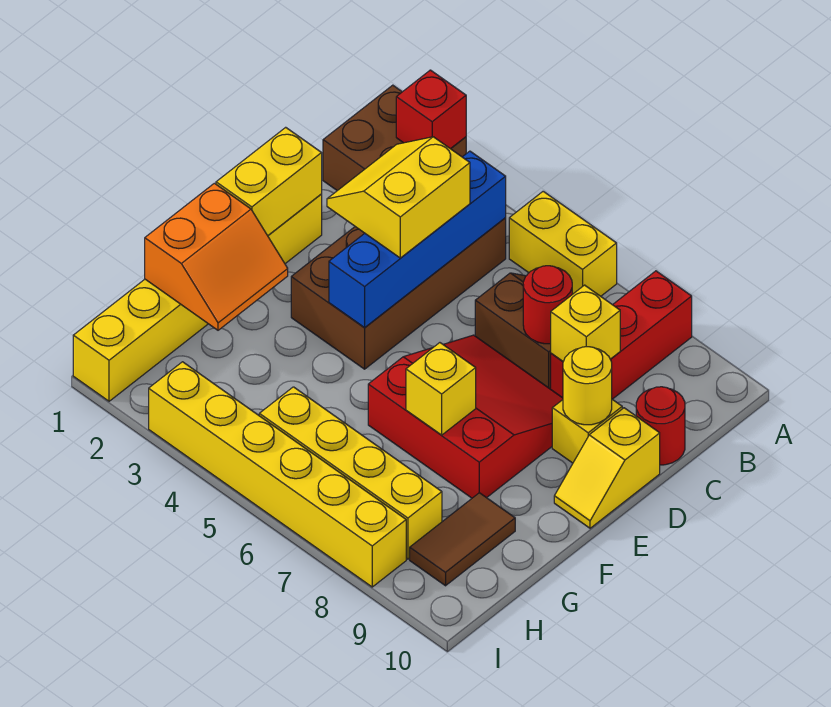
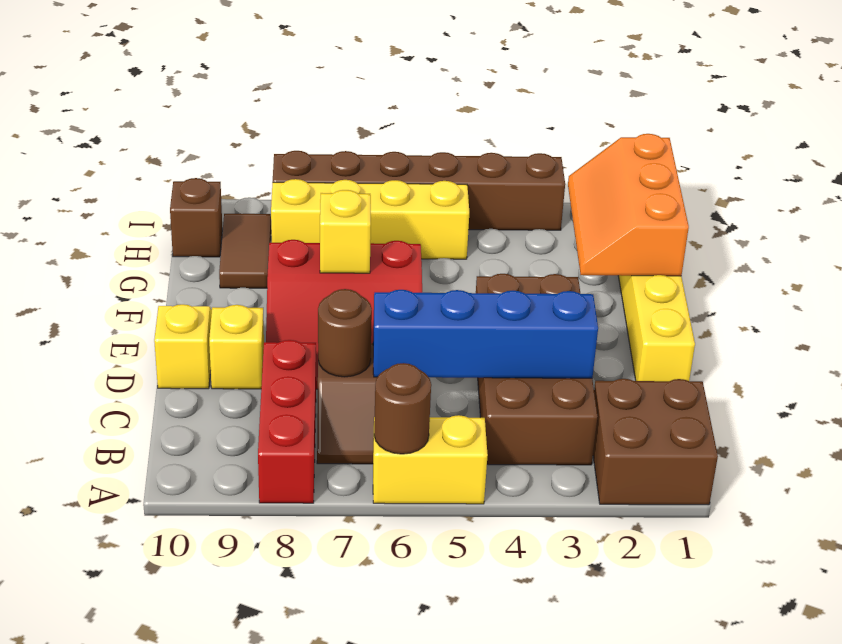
red 1x1 brick [396,70,466,149] -> none
none -> brown 1x1 round brick [374,363,431,454]
blue 1x4 brick [329,151,506,328] -> blue 1x4 brick turned to [373,290,598,378]
yellow 2x2 slope [327,137,470,258] -> none
red 1x1 round brick [523,266,572,344] -> brown 1x1 round brick [318,289,372,377]
yellow 1x1 brick [551,285,620,362] -> none
red 1x1 round brick [636,387,685,465] -> none
yellow 1x2 brick [216,127,322,236] -> none
yellow 1x1 round brick [563,347,612,425] -> none
orange 2x2 slope [145,183,288,330] -> orange 2x3 slope [568,134,689,276]
none -> brown 1x1 brick [170,178,222,257]
yellow 1x6 brick [149,362,406,587] -> brown 1x6 brick [273,151,565,230]

